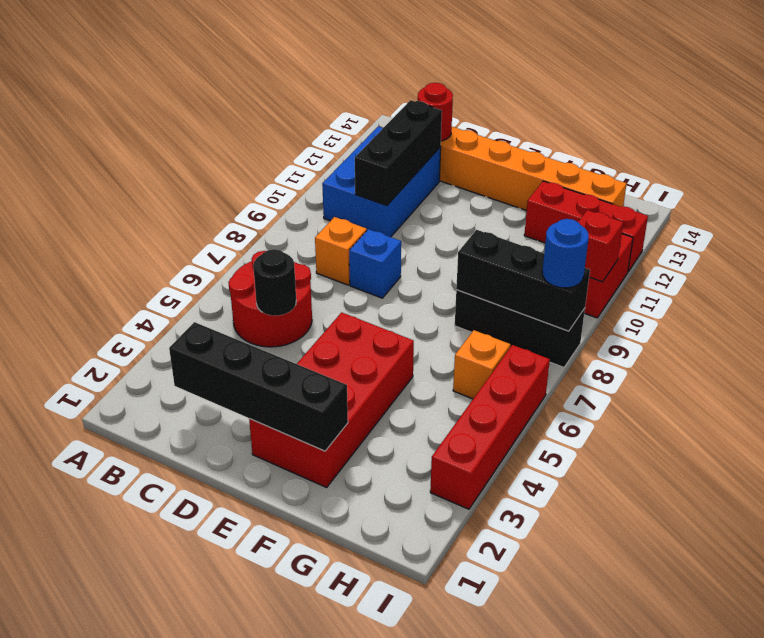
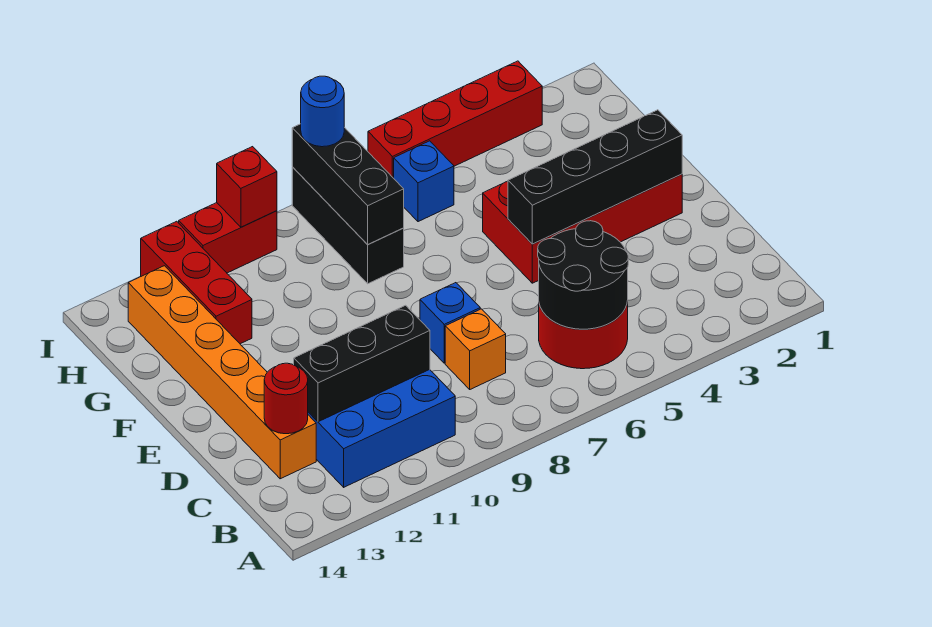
black 1x4 brick [169,322,348,451] -> black 1x4 brick turned to [508,110,682,244]
black 1x1 round brick [253,249,296,316] -> black 2x2 round brick [538,221,628,329]
orange 1x1 brick [453,330,510,399] -> blue 1x1 brick [394,141,454,222]

